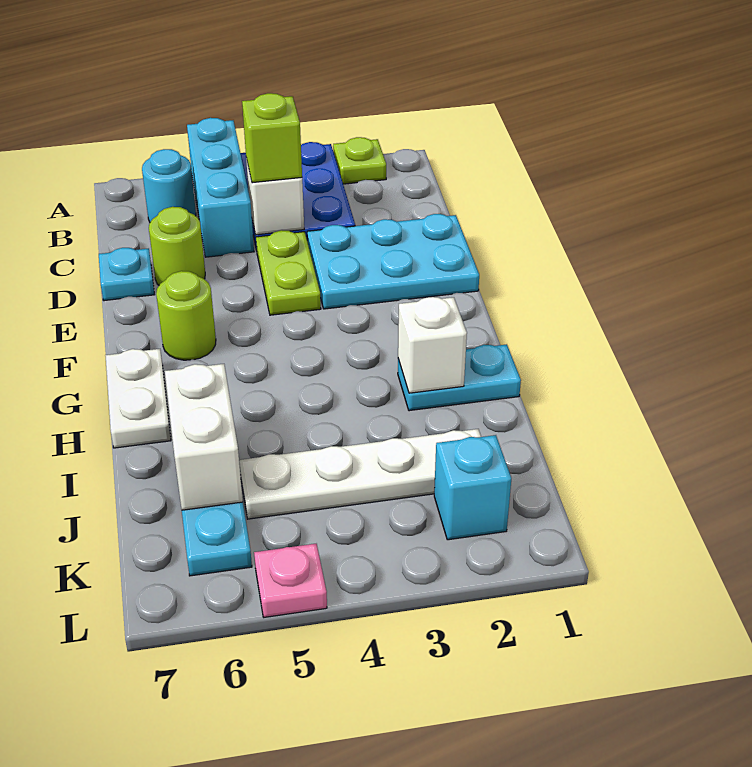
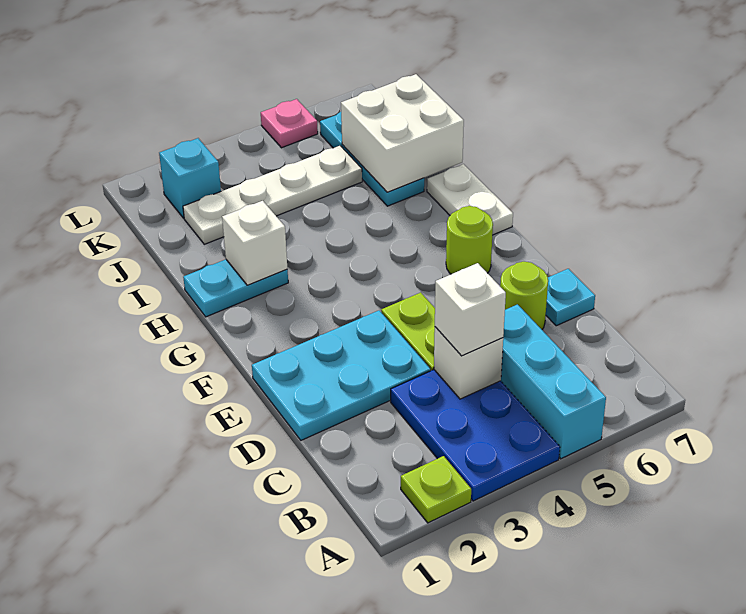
cyan 1x1 round brick [142,149,196,222] -> none
lime 1x1 brick [242,93,302,183] -> white 1x1 brick [435,263,506,356]
white 1x2 brick [165,364,243,510] -> white 2x2 brick [341,74,464,192]

